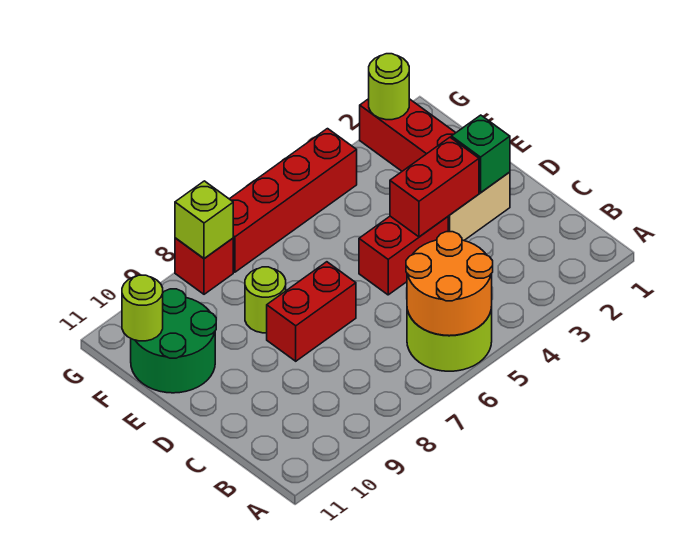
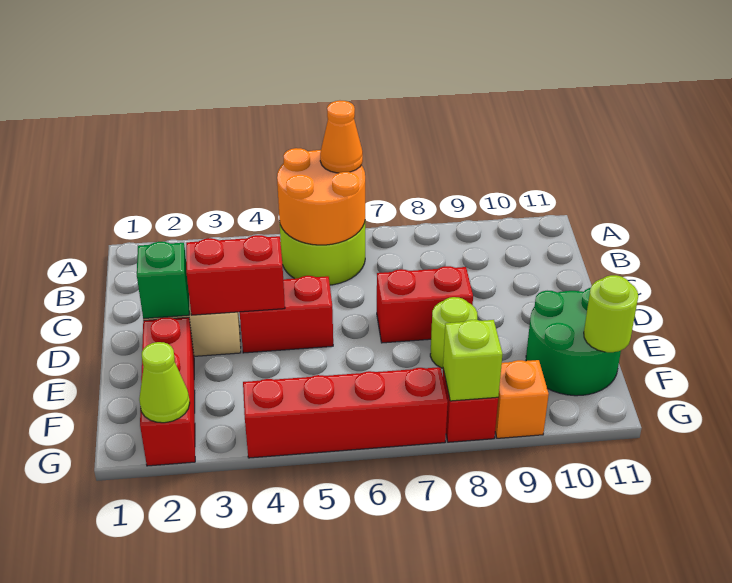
none -> orange 1x1 cone [320,100,363,173]
lime 1x1 round brick [369,54,409,120] -> lime 1x1 cone [139,342,190,423]
none -> orange 1x1 brick [495,360,549,438]

